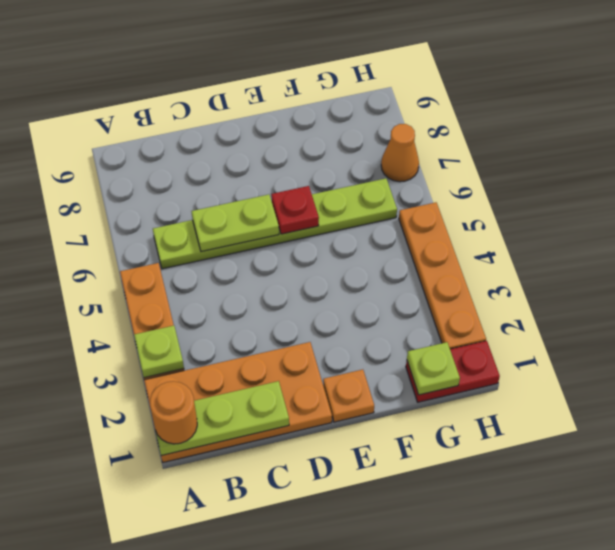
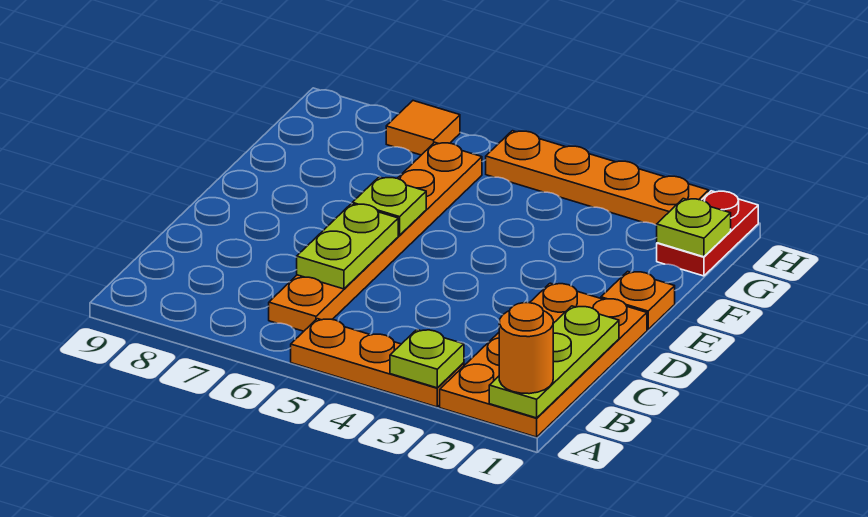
lime 1x6 plate [153,178,397,269] -> orange 1x6 plate [269,142,482,331]
red 1x1 plate [271,186,319,234] -> lime 1x1 plate [352,177,426,235]
orange 1x1 cone [381,124,419,182] -> orange 1x1 tile [386,101,460,155]

